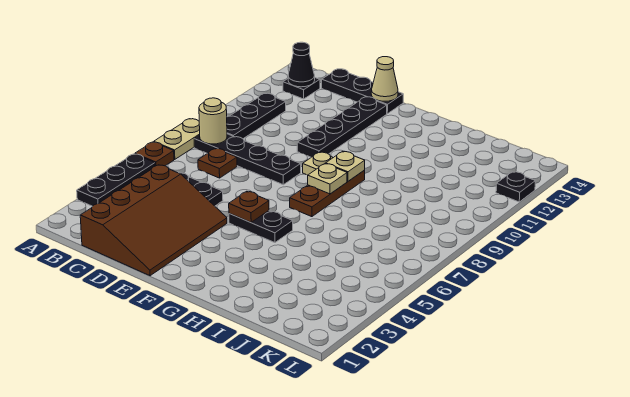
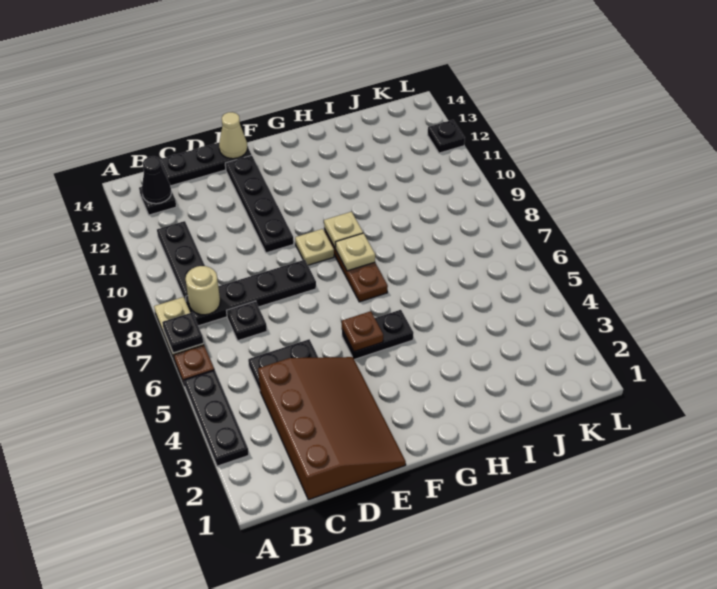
none -> black 1x1 plate [162,313,203,353]
brown 1x1 plate [198,148,237,178] -> black 1x1 plate [227,301,267,341]

